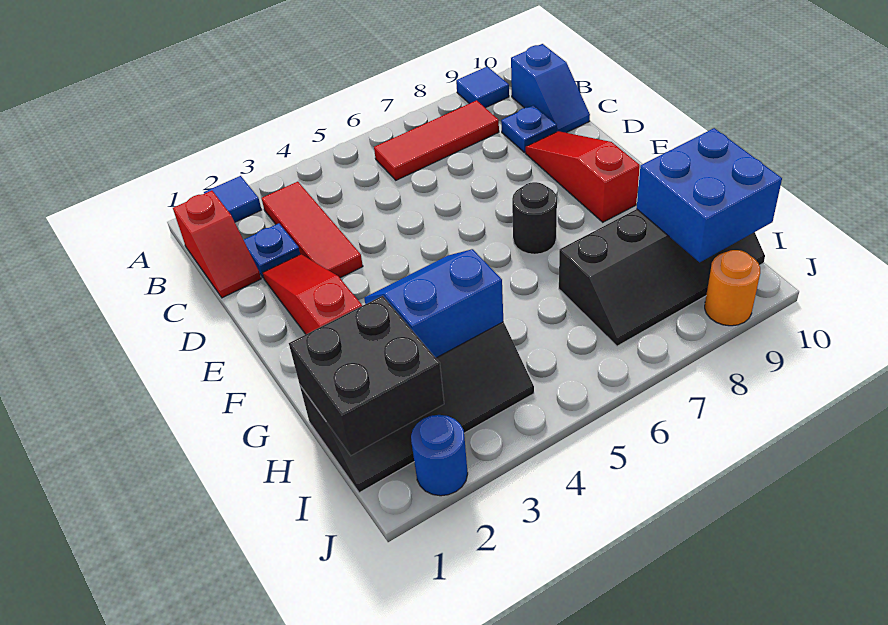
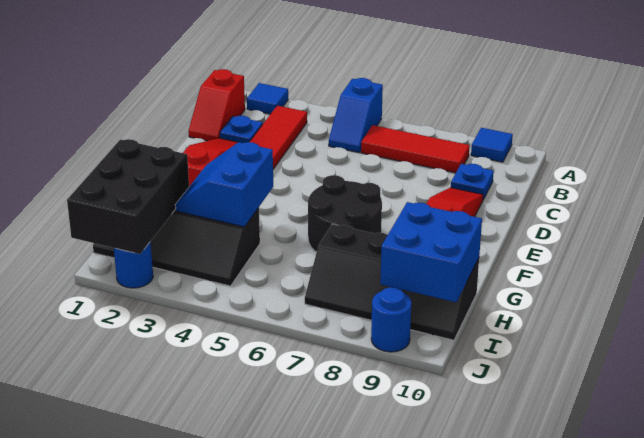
blue 1x2 slope [511,44,590,133] -> blue 1x2 slope moved to [329,78,383,153]
black 1x1 round brick [512,182,557,254] -> black 2x2 round brick [308,175,382,252]
blue 2x2 slope [364,249,503,358] -> blue 2x2 slope turned to [175,142,273,227]
black 2x2 brick [289,296,444,455] -> black 2x3 brick [67,139,189,254]
orange 1x1 round brick [705,250,760,326] -> blue 1x1 round brick [371,287,411,352]

